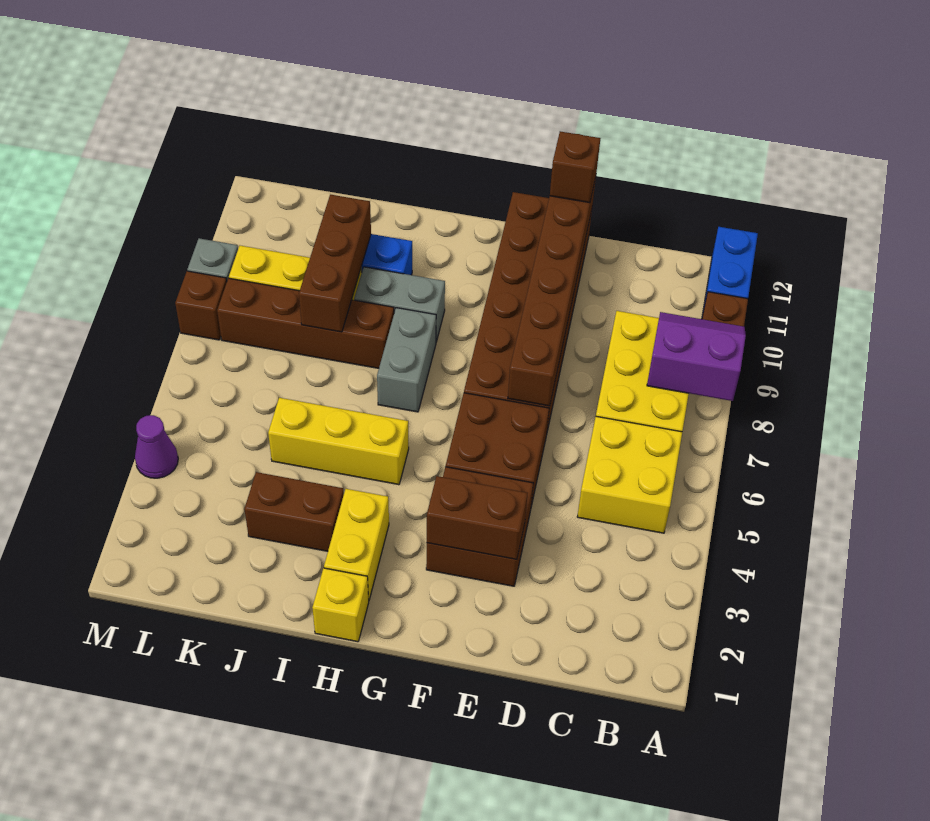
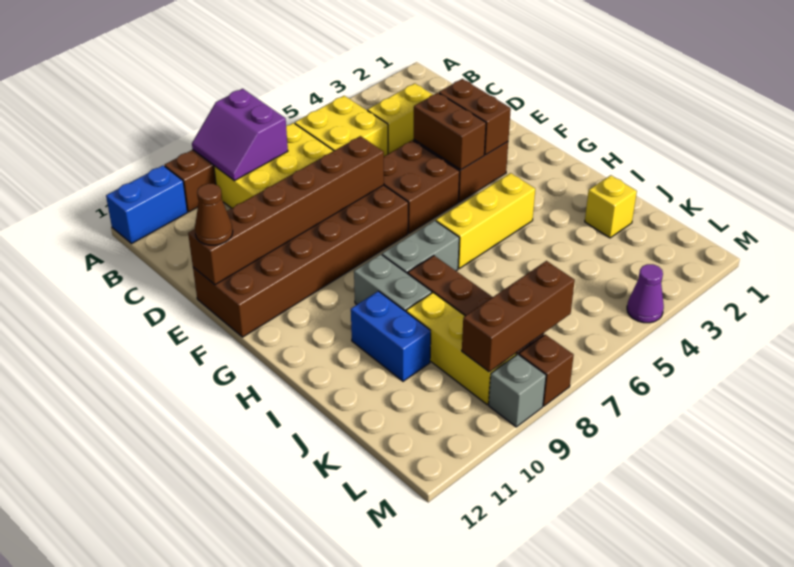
brown 1x1 brick [550,131,600,203] -> brown 1x1 cone [195,184,233,245]
yellow 1x1 brick [312,568,369,642] -> yellow 1x1 brick moved to [585,175,637,238]
yellow 1x2 brick [324,489,389,600] -> yellow 1x2 brick moved to [367,83,433,154]
yellow 1x3 brick [268,398,409,485] -> yellow 1x3 brick turned to [436,173,535,268]
brown 1x2 brick [244,472,344,551] -> brown 1x2 brick moved to [414,93,486,170]
brown 1x3 brick [299,195,371,332] -> brown 1x3 brick moved to [462,261,575,372]

